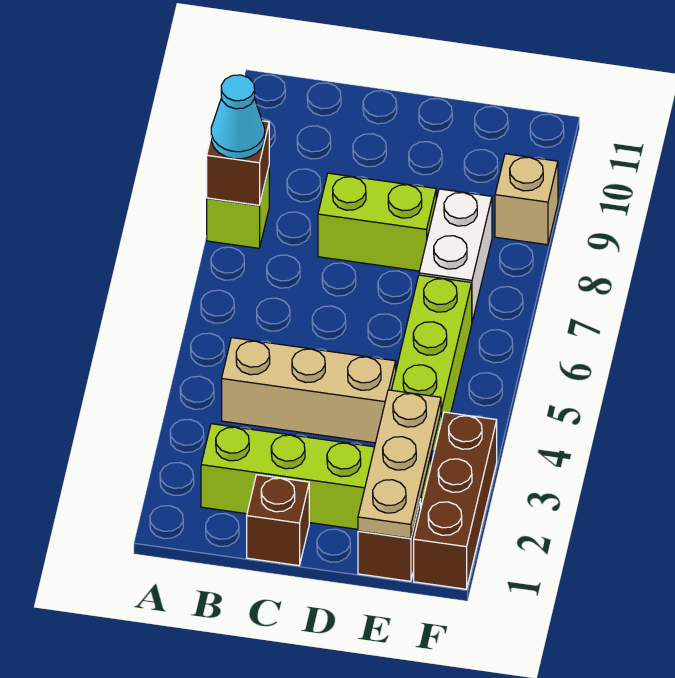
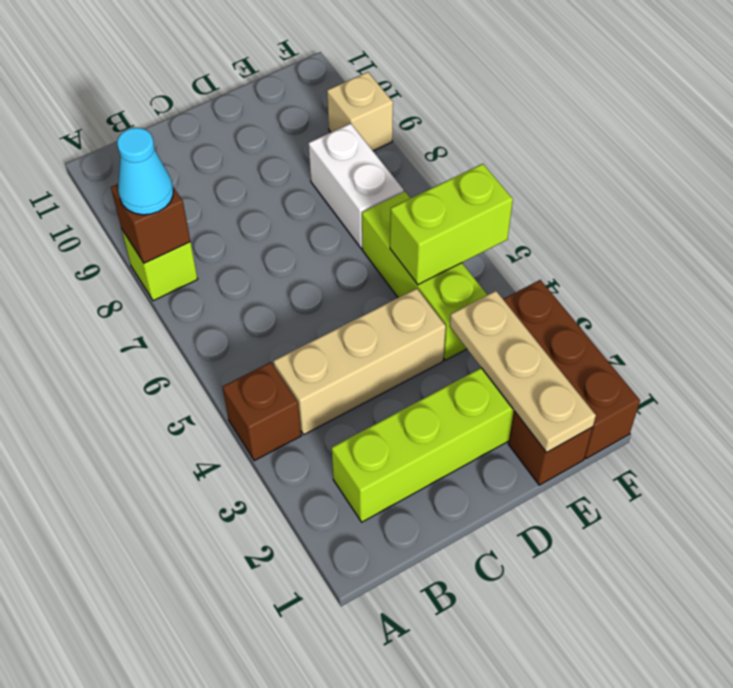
brown 1x1 brick [247,475,309,566] -> brown 1x1 brick moved to [223,362,301,461]
lime 1x2 brick [318,173,436,271] -> lime 1x2 brick moved to [390,164,513,285]

